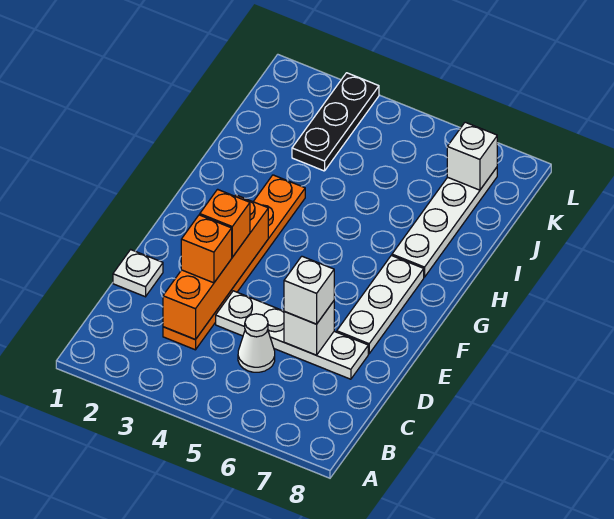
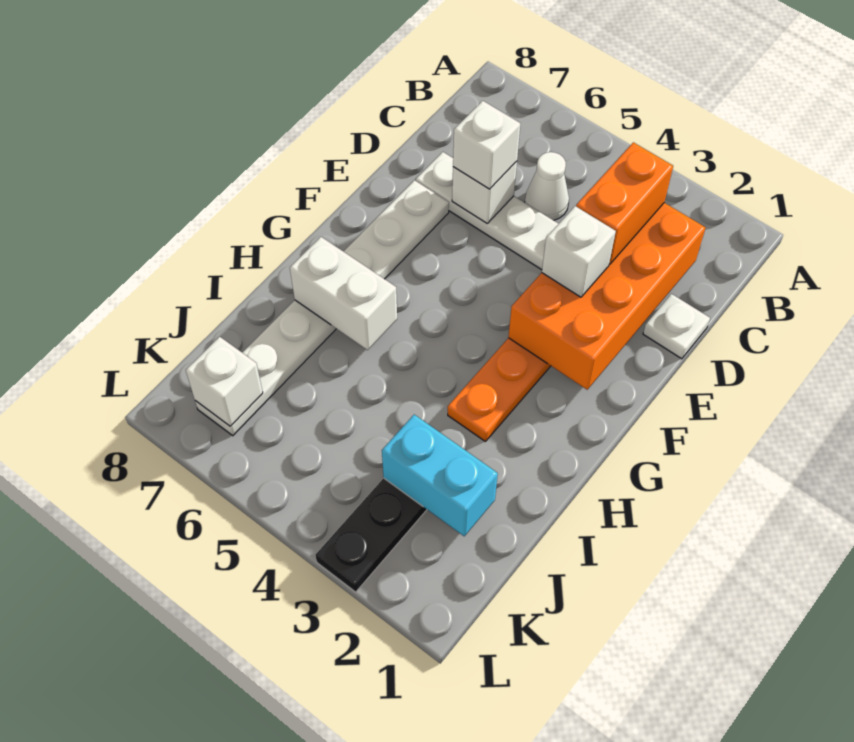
orange 1x4 brick [163,195,268,340] -> orange 2x4 brick [508,203,706,390]
orange 1x1 brick [181,215,232,283] -> orange 1x2 brick [576,142,673,264]
orange 1x1 brick [200,189,250,257] -> white 1x1 brick [542,206,616,297]
none -> white 1x2 brick [290,237,397,350]
none -> cyan 1x2 brick [382,415,498,536]

